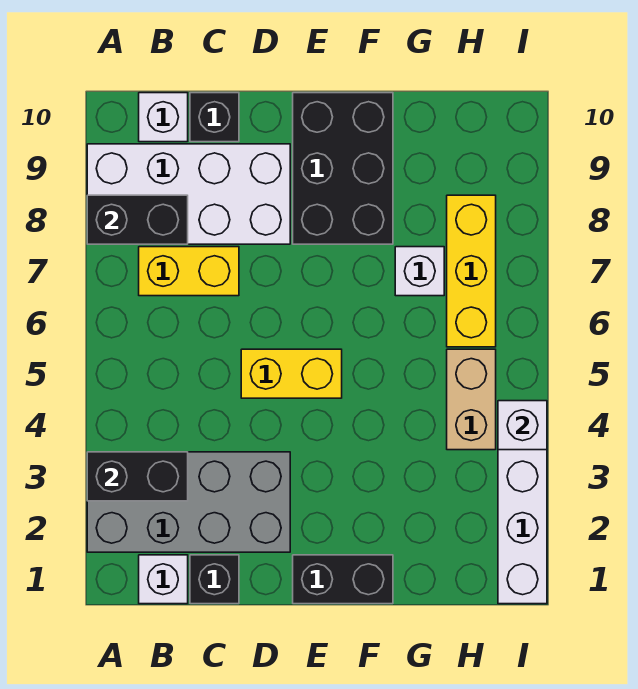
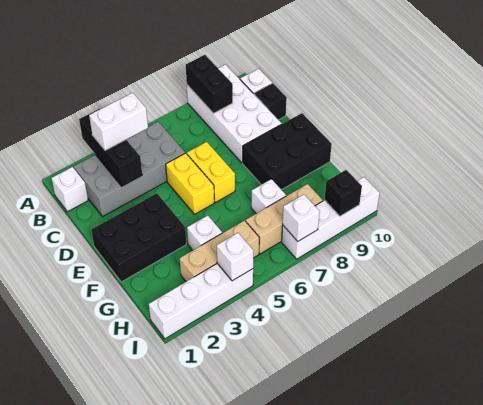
grey 2x4 brick [87,452,290,552] -> grey 2x4 brick turned to [74,122,185,217]
black 1x2 brick [87,452,188,501] -> black 1x3 brick [79,109,142,186]
none -> white 1x2 brick [89,93,148,150]
yellow 1x2 brick [139,247,239,296] -> yellow 1x2 brick moved to [187,142,235,202]
black 1x1 brick [190,555,239,604] -> black 1x1 brick moved to [325,170,362,216]
black 1x2 brick [293,555,393,604] -> black 2x3 brick [91,193,186,282]
none -> white 1x1 brick [187,215,222,250]
tan 1x2 brick [447,349,496,450] -> tan 1x3 brick [180,221,259,281]
yellow 1x3 brick [447,195,496,347] -> tan 1x3 brick [246,184,323,254]
none -> white 1x4 brick [282,177,380,259]
none -> white 1x1 brick [283,194,320,241]

